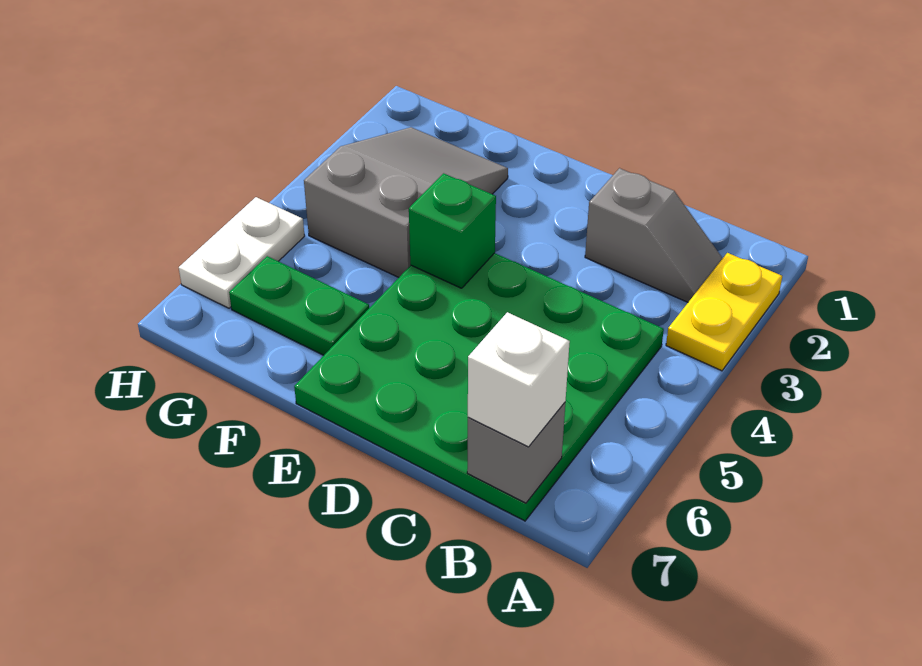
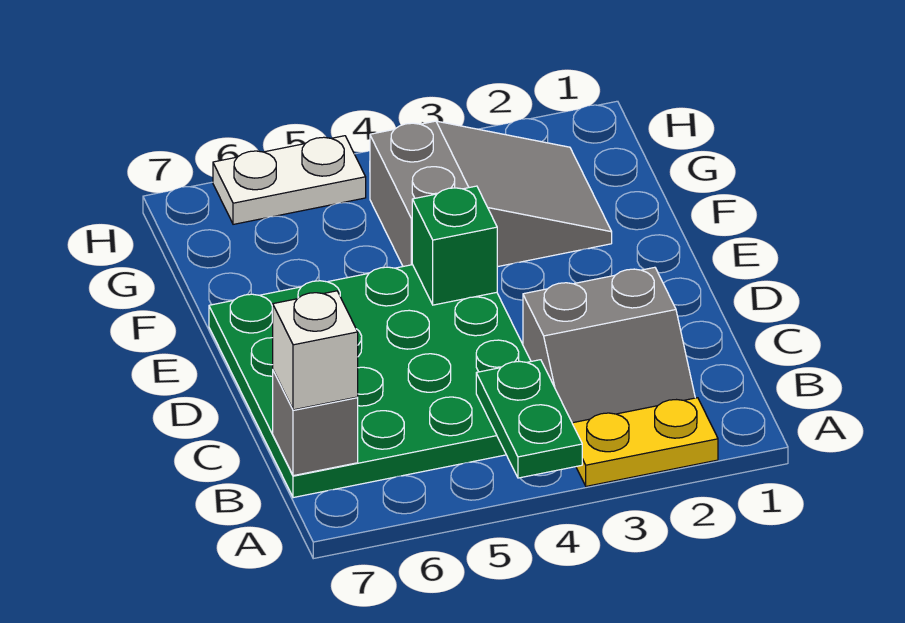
grey 1x2 slope [585,168,723,302] -> grey 2x2 slope [523,267,695,423]
green 1x2 plate [229,256,369,355] -> green 1x2 plate moved to [476,360,582,478]

